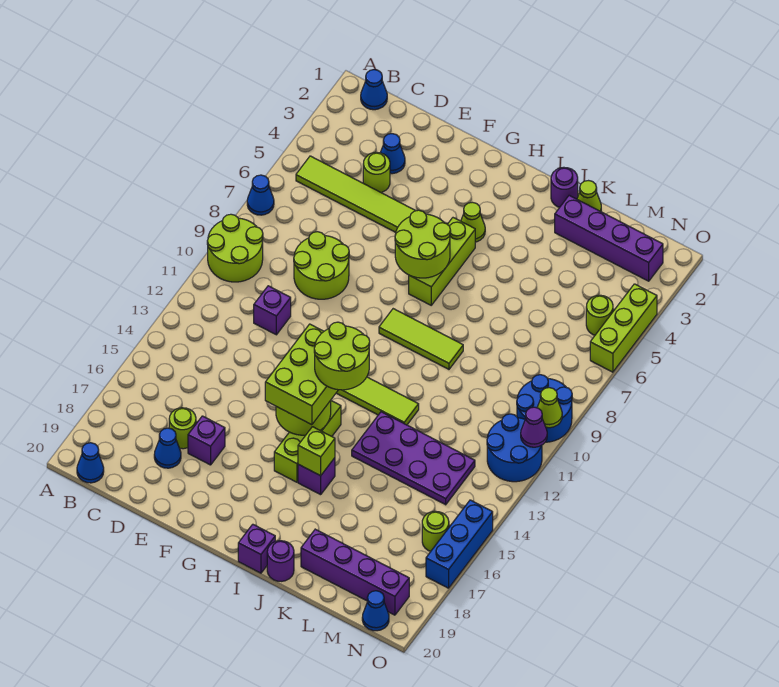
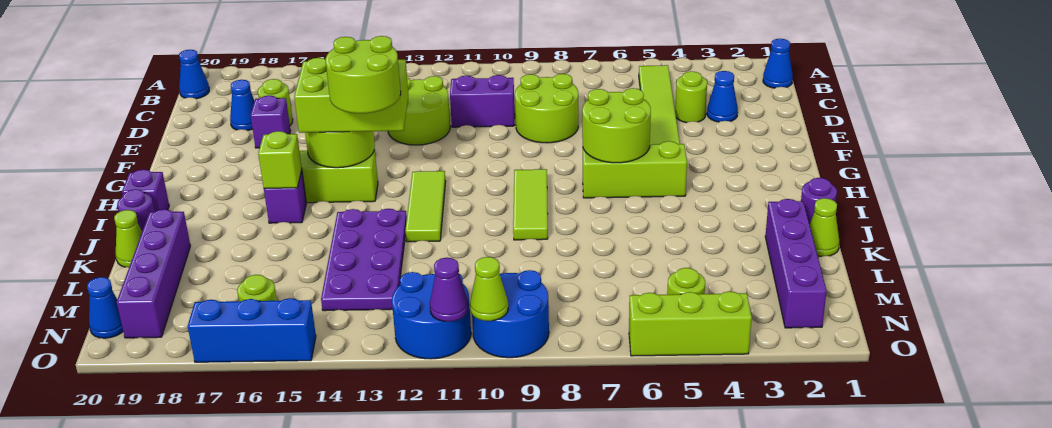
blue 1x1 cone [247,175,274,215] -> none
lime 2x2 round brick [207,214,263,282] -> lime 2x2 round brick moved to [388,76,450,145]
purple 1x1 brick [254,286,291,335] -> purple 1x2 brick [450,75,515,127]
lime 1x1 cone [461,202,485,242] -> lime 1x1 cone moved to [114,210,142,267]

